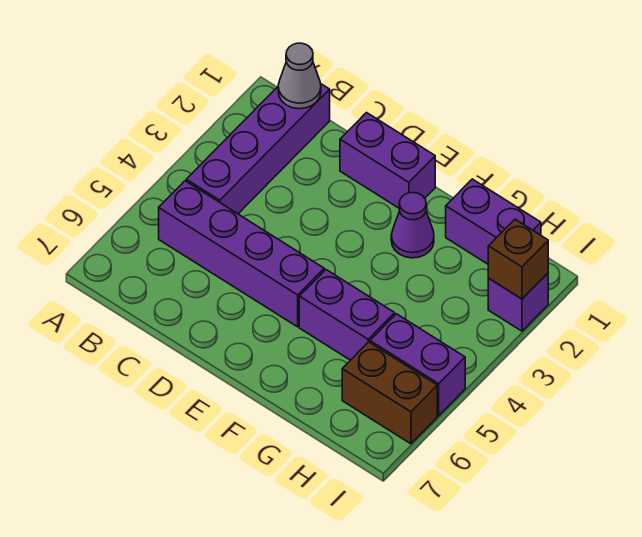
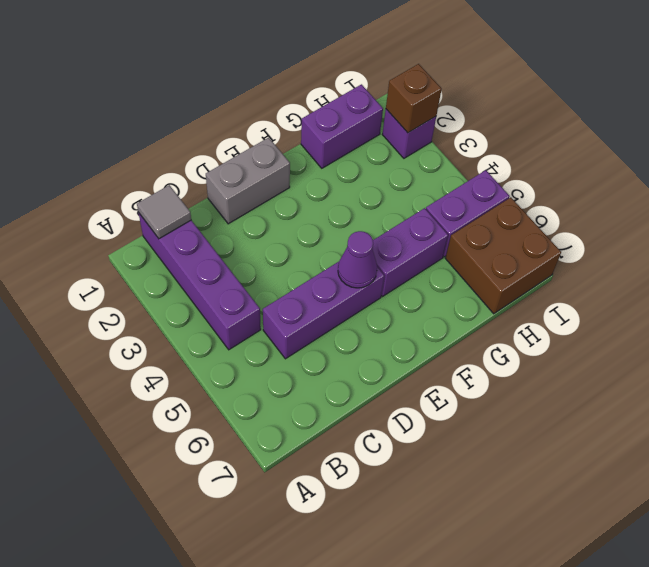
grey 1x1 cone [278,43,321,109] -> grey 1x1 tile [137,185,191,239]
purple 1x4 brick [159,181,324,327] -> purple 1x3 brick [263,262,384,359]
purple 1x2 brick [340,113,435,208] -> grey 1x2 brick [206,138,290,224]
purple 1x1 cone [391,193,434,258] -> purple 1x1 cone moved to [338,231,377,288]
brown 1x2 brick [342,342,437,444] -> brown 2x2 brick [445,197,561,314]

